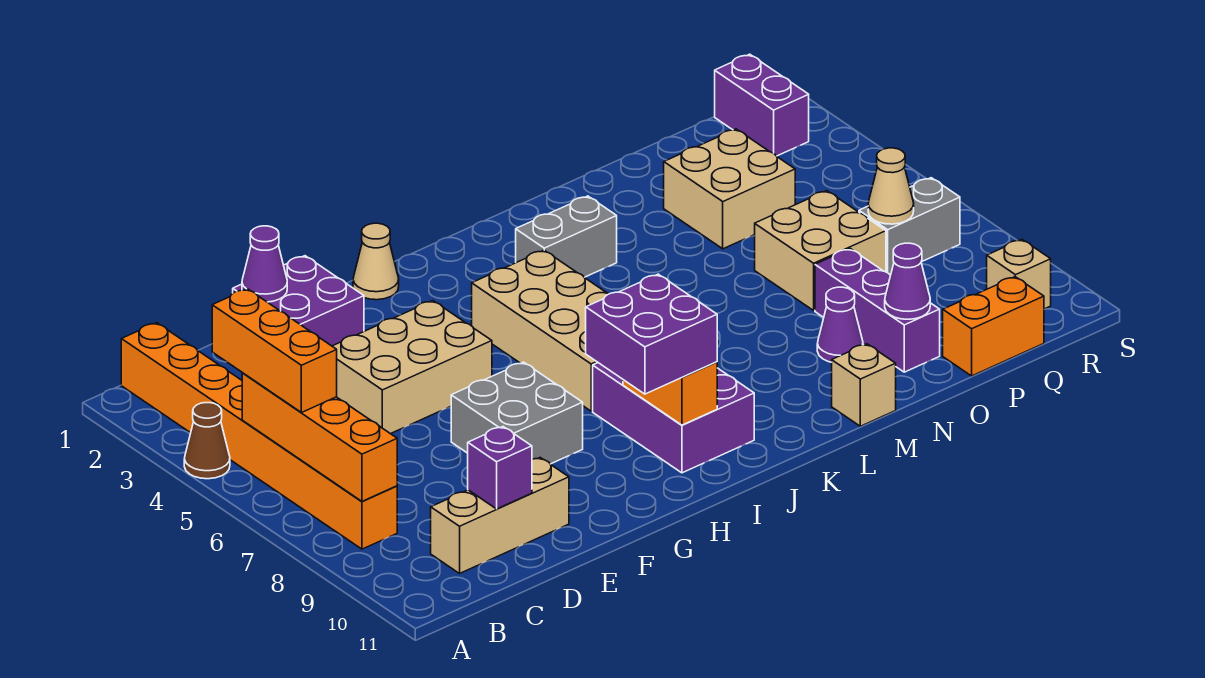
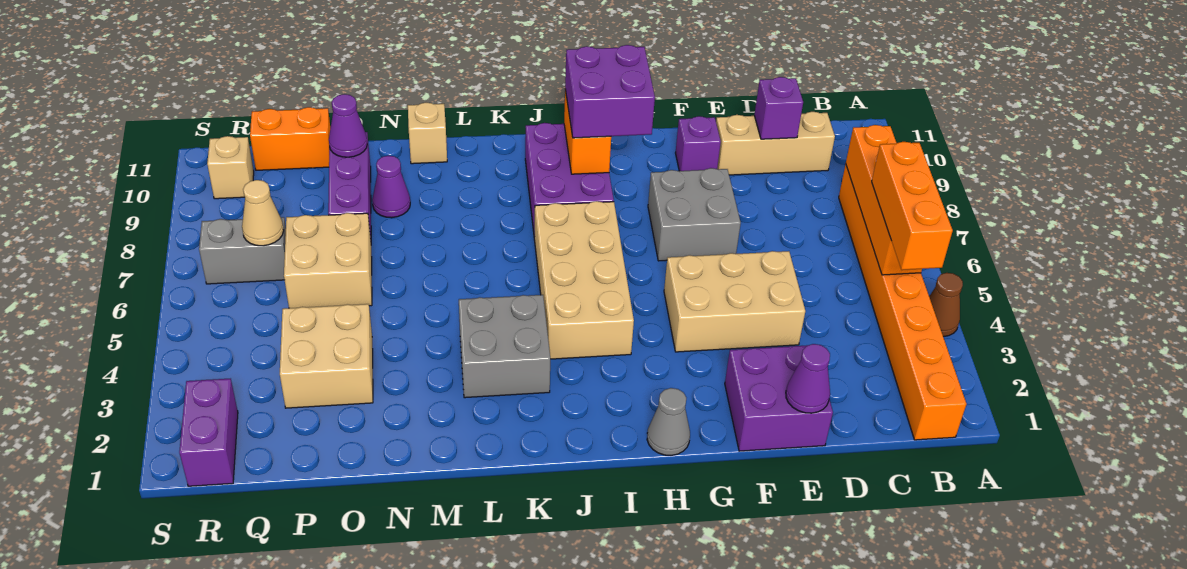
none -> purple 1x1 brick [676,116,721,171]
tan 1x1 cone [353,223,399,300] -> grey 1x1 cone [647,388,690,455]
grey 1x2 brick [516,196,617,277] -> grey 2x2 brick [459,295,550,398]

